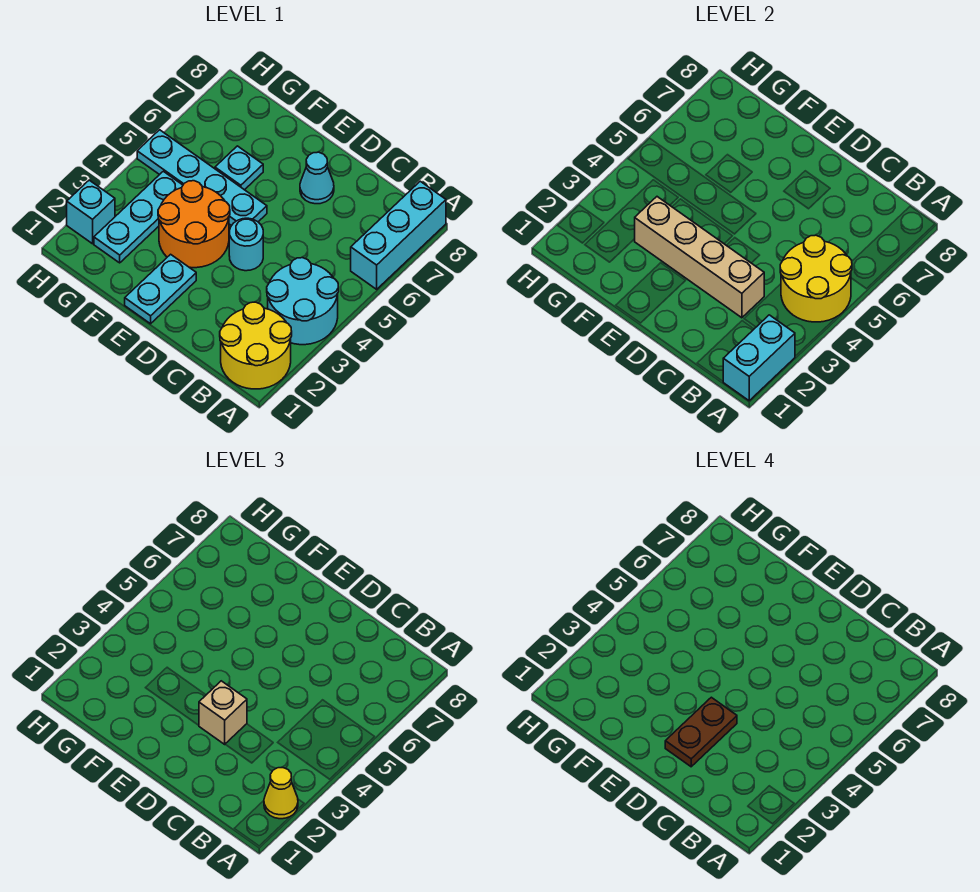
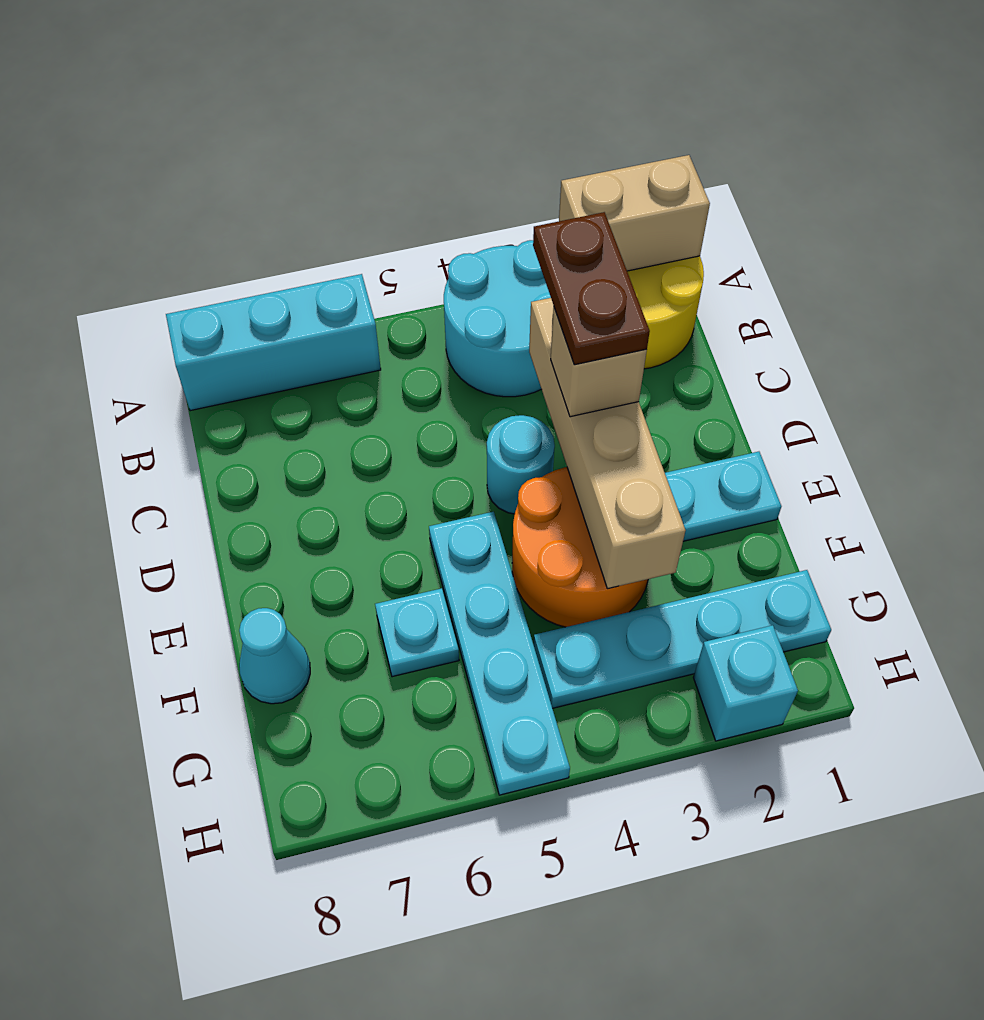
cyan 1x2 brick [723,315,795,401] -> tan 1x2 brick [559,155,710,271]
yellow 1x1 cone [264,768,298,819] -> none
yellow 2x2 round brick [780,235,852,322] -> none
brown 1x2 plate [665,697,737,767] -> brown 1x2 plate turned to [533,212,650,365]
cyan 1x1 cone [300,152,334,204] -> cyan 1x1 cone moved to [239,608,310,704]
cyan 1x3 plate [94,171,183,263] -> cyan 1x4 plate [534,570,831,708]

